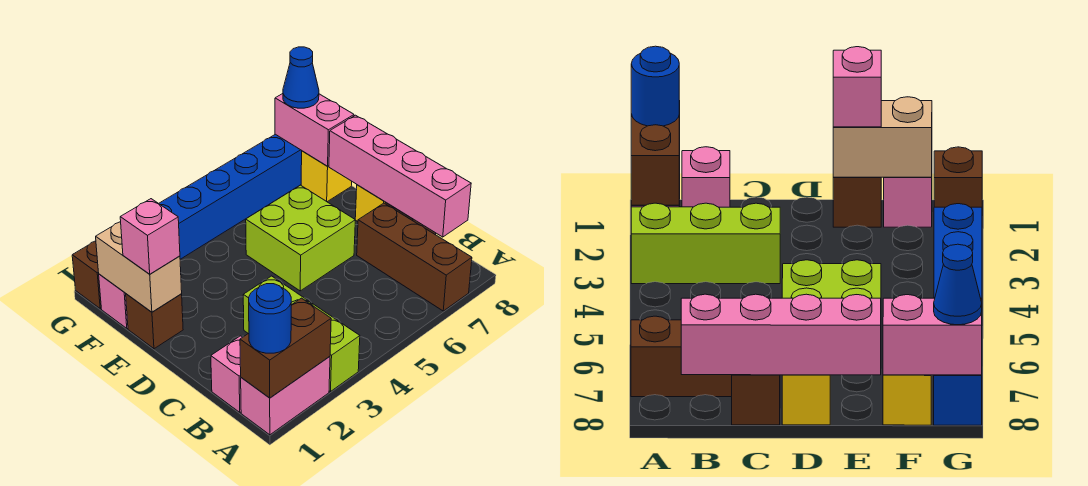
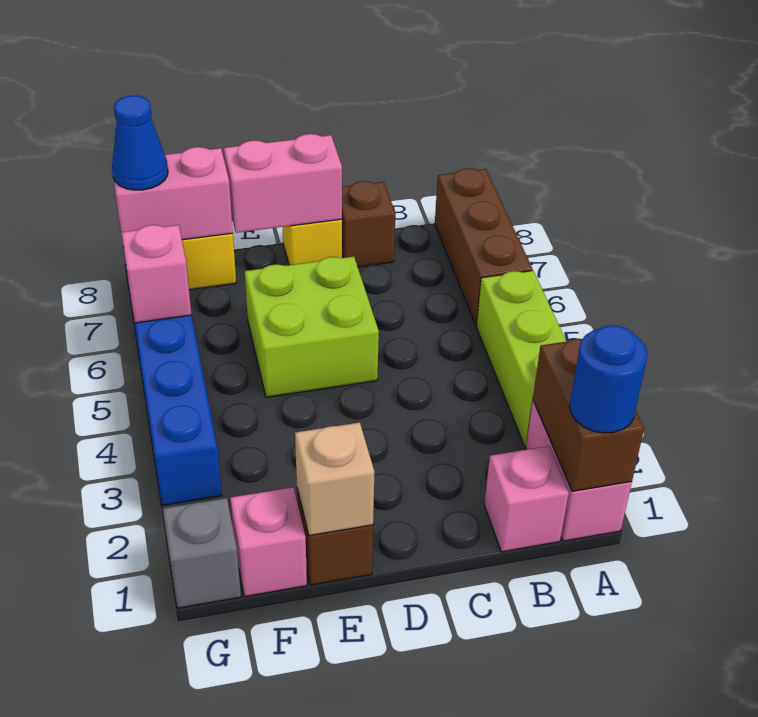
lime 1x3 brick [243,276,360,391] -> lime 1x3 brick turned to [477,271,566,447]
brown 1x3 brick [357,203,472,311] -> brown 1x3 brick turned to [435,168,532,325]
pink 1x4 brick [329,115,471,237] -> pink 1x2 brick [224,134,342,233]
tan 1x2 brick [96,221,182,312] -> tan 1x1 brick [295,423,374,536]
pink 1x1 brick [120,199,180,274] -> pink 1x1 brick moved to [121,225,192,323]
brown 1x1 brick [72,241,101,309] -> grey 1x1 brick [163,498,241,608]

